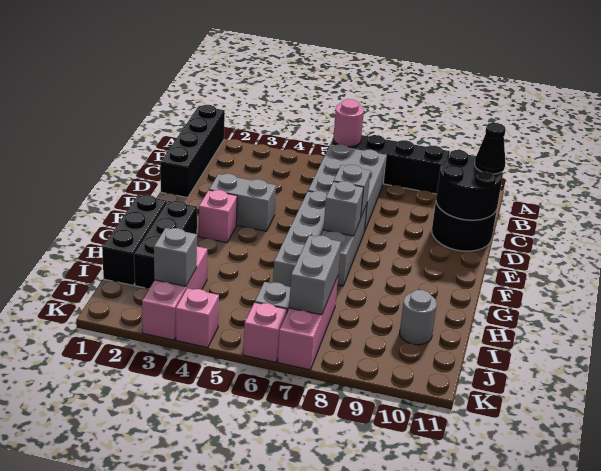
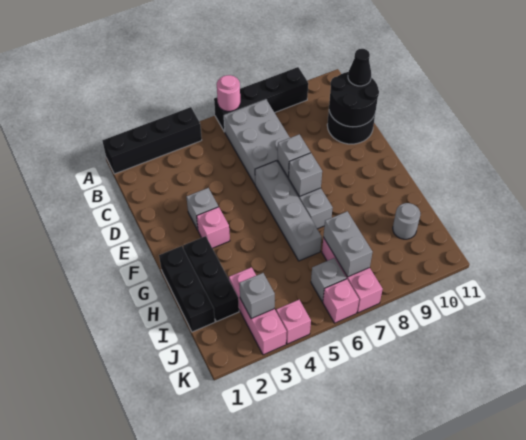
black 1x4 brick [160,105,225,198] -> black 1x4 brick turned to [102,107,202,174]
grey 1x2 brick [209,174,276,231] -> grey 1x1 brick [186,188,218,230]

